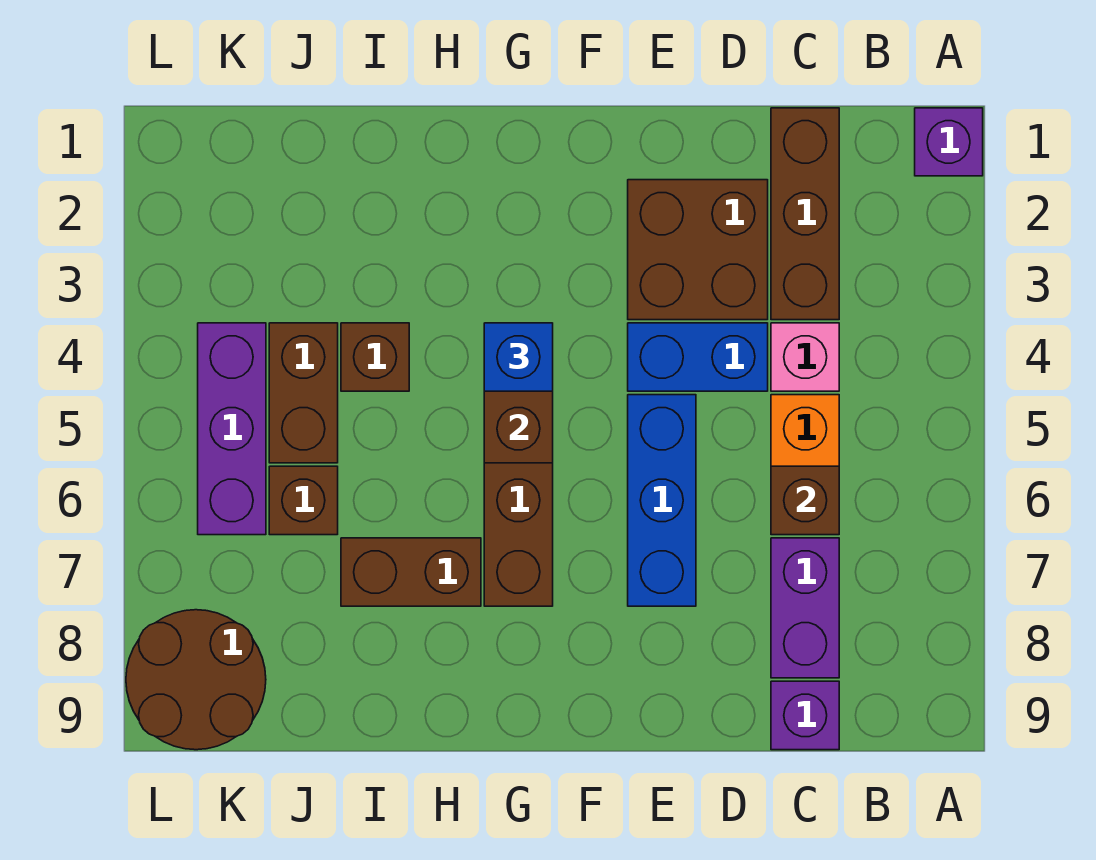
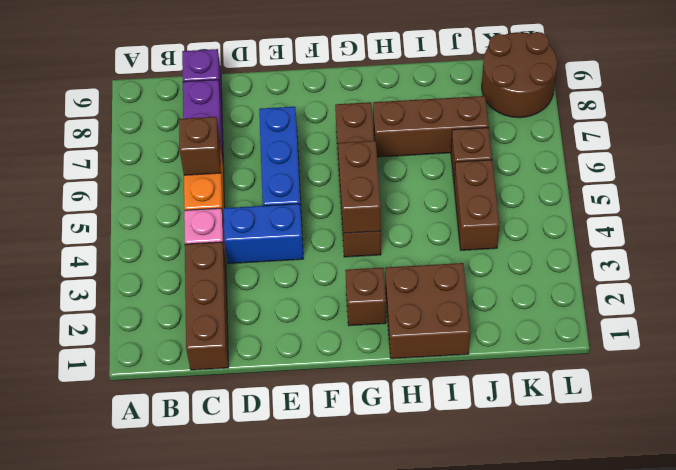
purple 1x1 brick [915,108,983,176] -> none
brown 2x2 brick [628,180,768,320] -> brown 2x2 brick moved to [385,263,470,359]
blue 1x1 brick [484,323,553,391] -> none
brown 1x2 brick [341,538,481,606] -> brown 1x3 brick [373,96,489,157]
brown 1x1 brick [341,323,409,391] -> brown 1x1 brick moved to [345,268,386,326]
purple 1x3 brick [198,323,266,535] -> none

